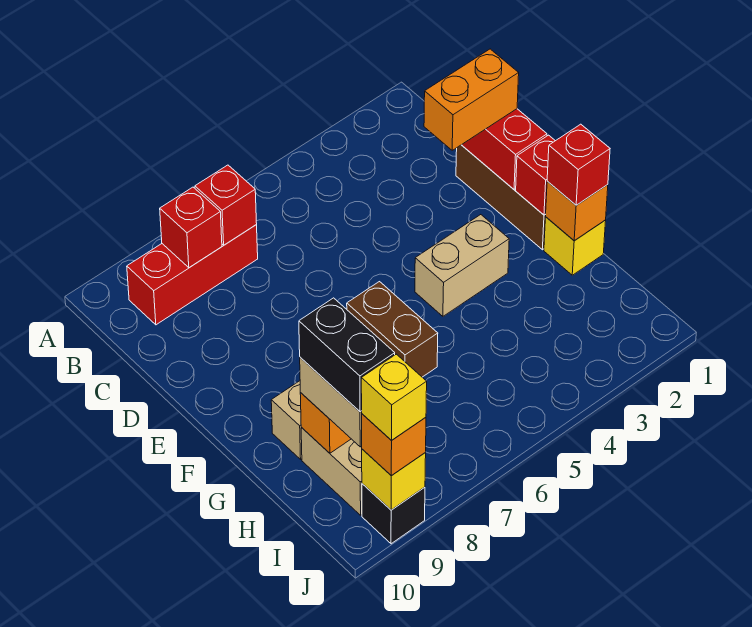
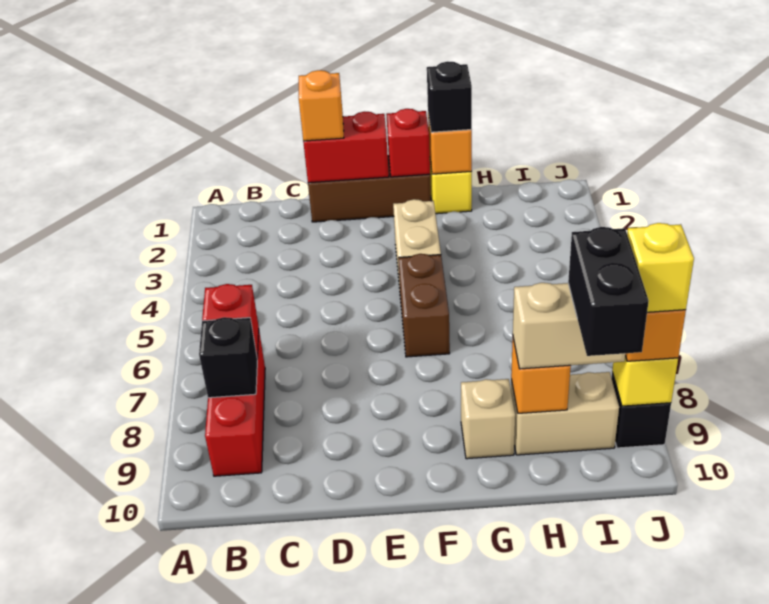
red 1x1 brick [160,187,222,268] -> black 1x1 brick [199,317,257,398]
orange 1x2 brick [424,49,519,150] -> orange 1x1 brick [299,70,344,141]
brown 1x2 brick [347,282,438,377] -> brown 1x2 brick turned to [398,254,450,357]
red 1x1 brick [547,124,610,205] -> black 1x1 brick [427,61,472,132]
black 1x2 brick [299,298,395,412] -> black 1x2 brick turned to [568,227,649,356]

